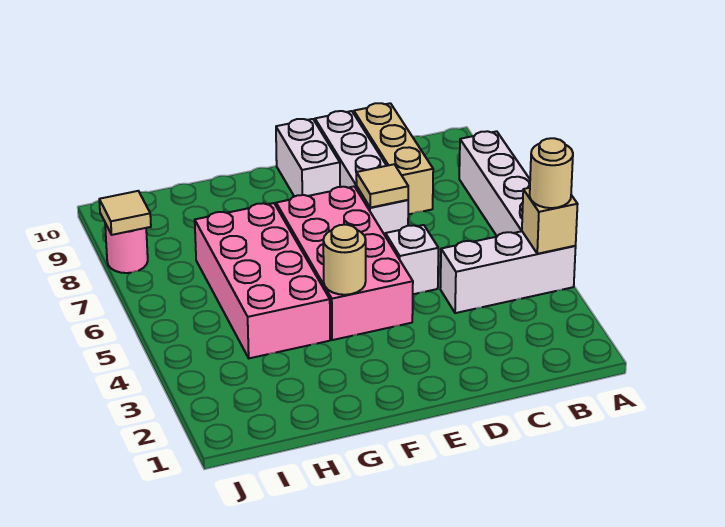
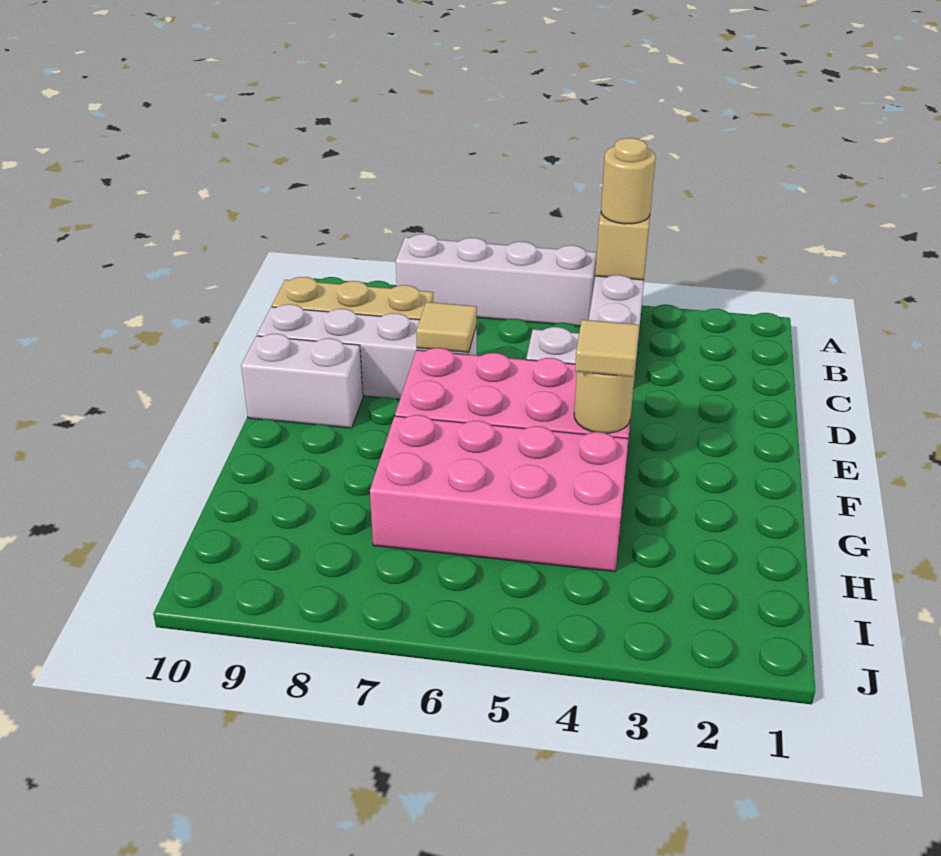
pink 1x1 round brick [105,223,148,273] -> none
tan 1x1 tile [99,191,151,235] -> tan 1x1 tile moved to [575,320,639,377]

